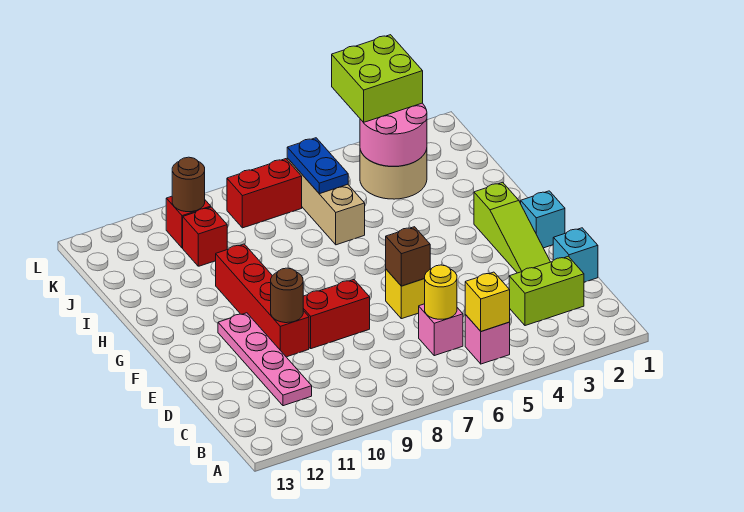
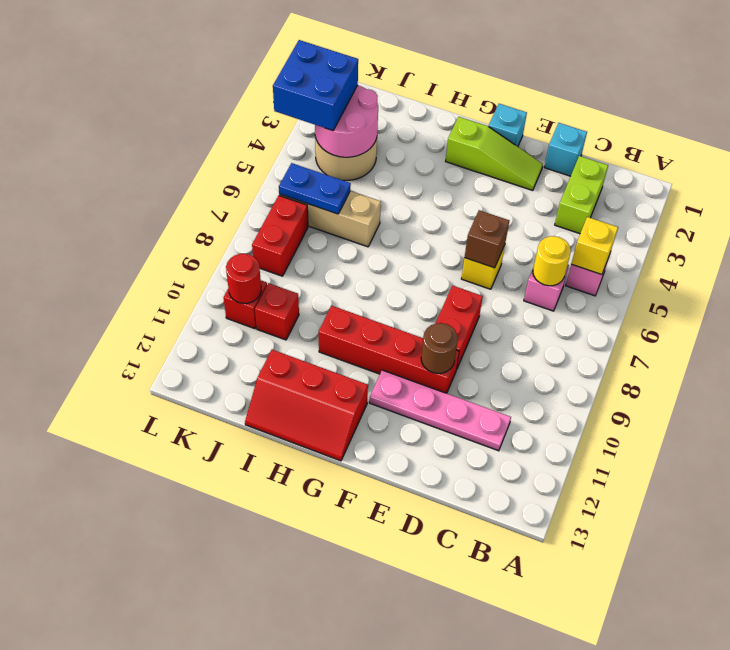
none -> red 2x3 slope [245,350,368,461]
lime 2x2 brick [332,35,423,123] -> blue 2x2 brick [273,40,358,131]
brown 1x1 round brick [172,157,205,212] -> red 1x1 round brick [226,254,261,304]

